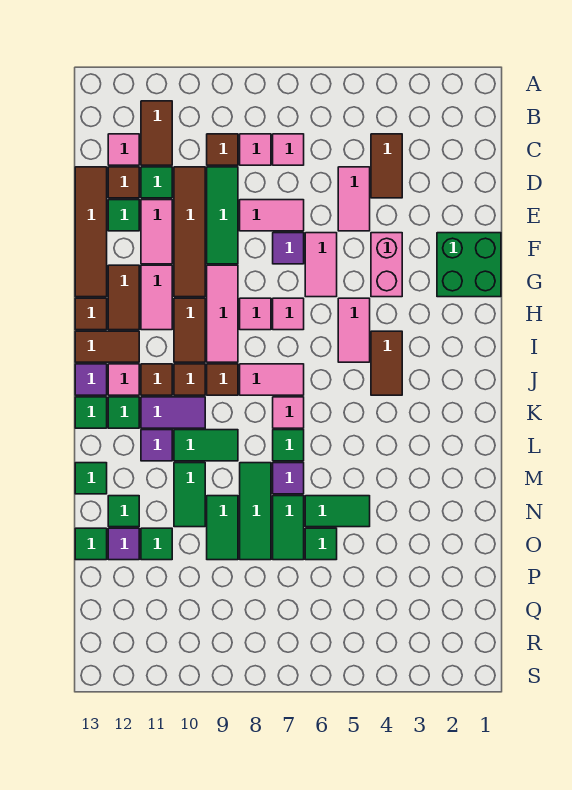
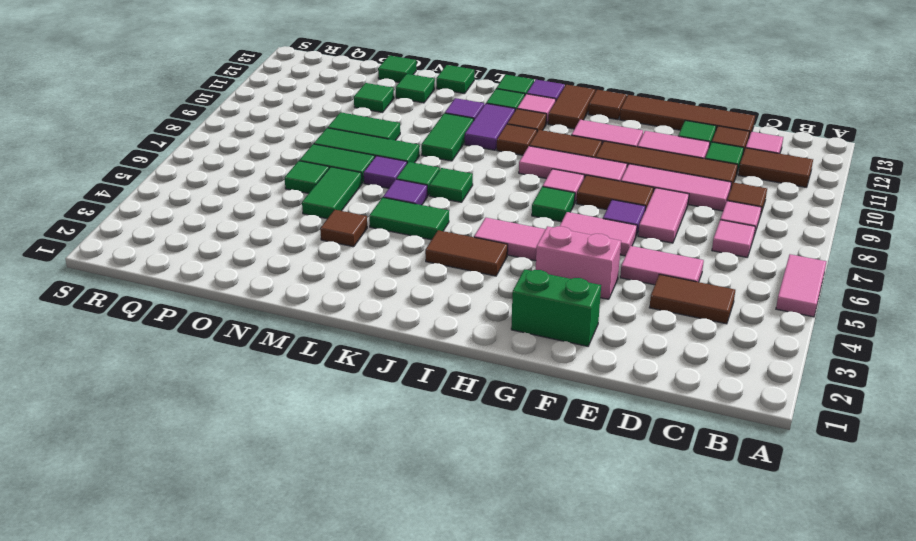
green 1x3 tile [207,167,238,264] -> pink 1x3 tile [621,164,732,211]
green 2x2 brick [437,233,501,297] -> green 1x2 brick [511,269,601,346]
brown 1x2 tile [108,265,139,330] -> brown 1x2 tile moved to [576,175,654,210]
pink 1x1 tile [273,298,304,330] -> green 1x1 tile [532,187,575,222]
pink 1x2 tile [240,364,304,395] -> pink 1x2 tile moved to [776,254,826,317]
brown 1x1 tile [207,364,238,395] -> brown 1x1 tile moved to [320,210,367,247]
pink 1x1 tile [273,397,304,428] -> green 1x1 tile [430,168,473,202]
green 1x2 tile [174,463,205,527] -> green 1x2 tile moved to [369,197,449,240]
purple 1x1 tile [108,528,139,560] -> purple 1x1 tile moved to [383,179,428,205]

